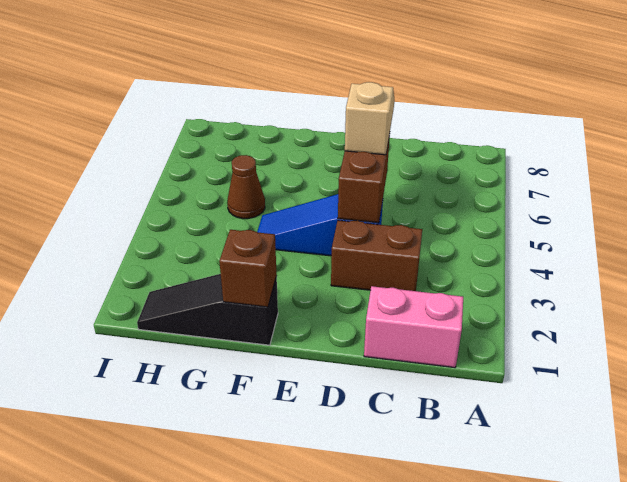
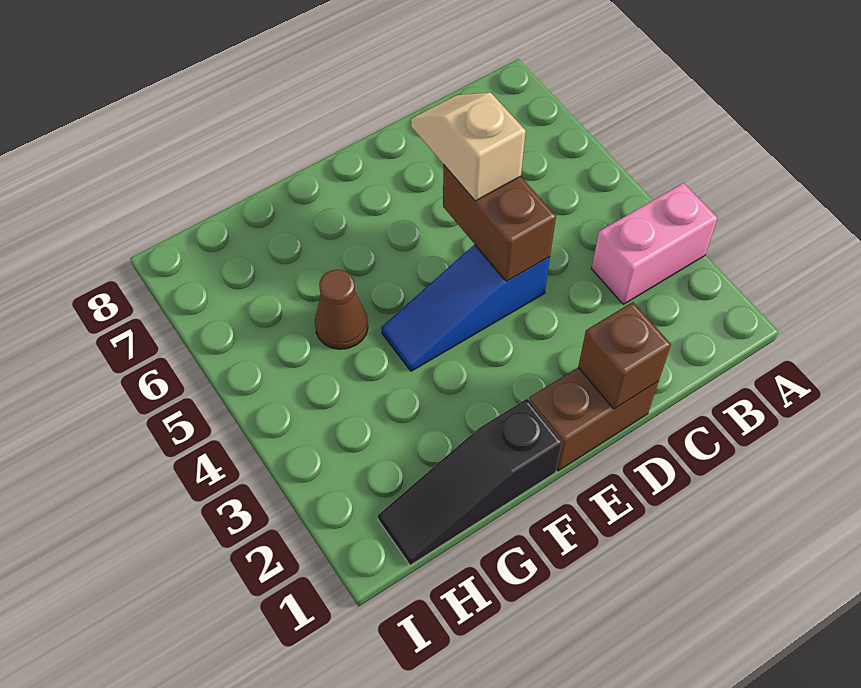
pink 1x2 brick [364,286,463,368] -> pink 1x2 brick moved to [591,183,718,304]
brown 1x2 brick [331,220,422,291] -> brown 1x2 brick moved to [529,367,659,471]
brown 1x1 brick [219,230,277,307] -> brown 1x1 brick moved to [578,302,671,409]

